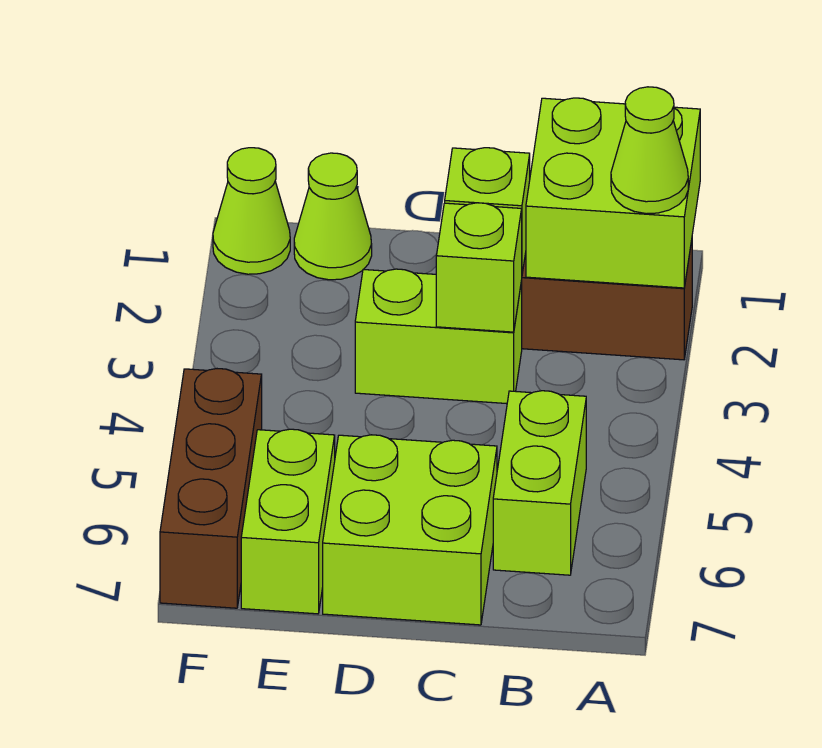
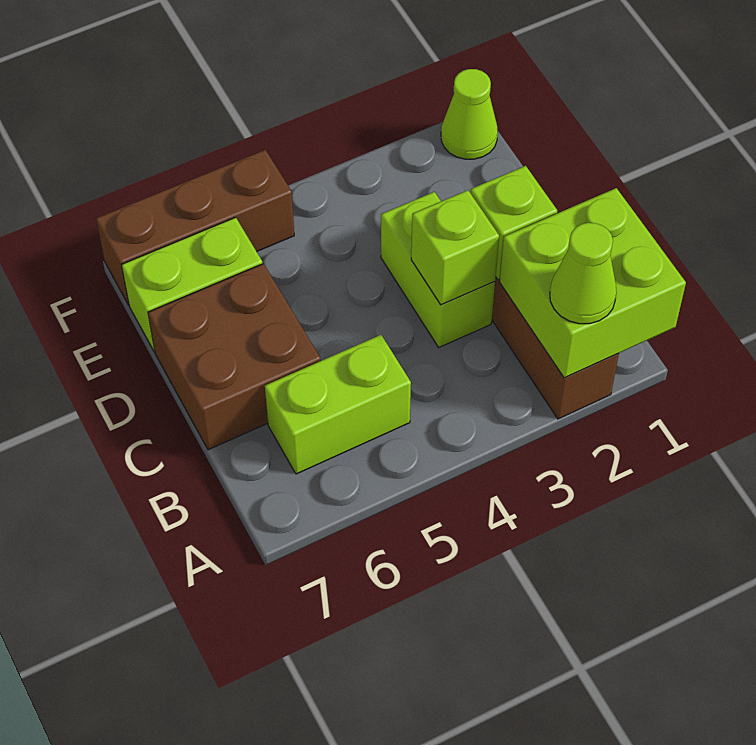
lime 2x2 brick [323,435,497,625] -> brown 2x2 brick [148,264,321,450]
lime 1x1 cone [294,153,372,280] -> none

